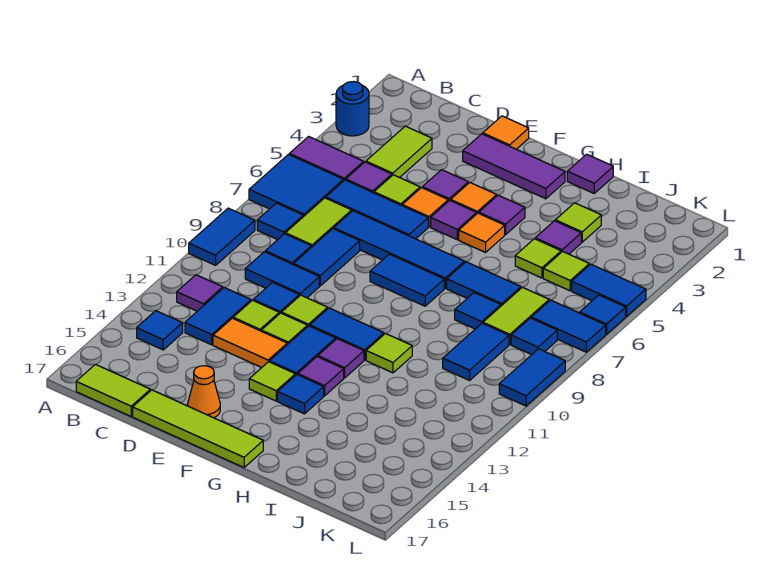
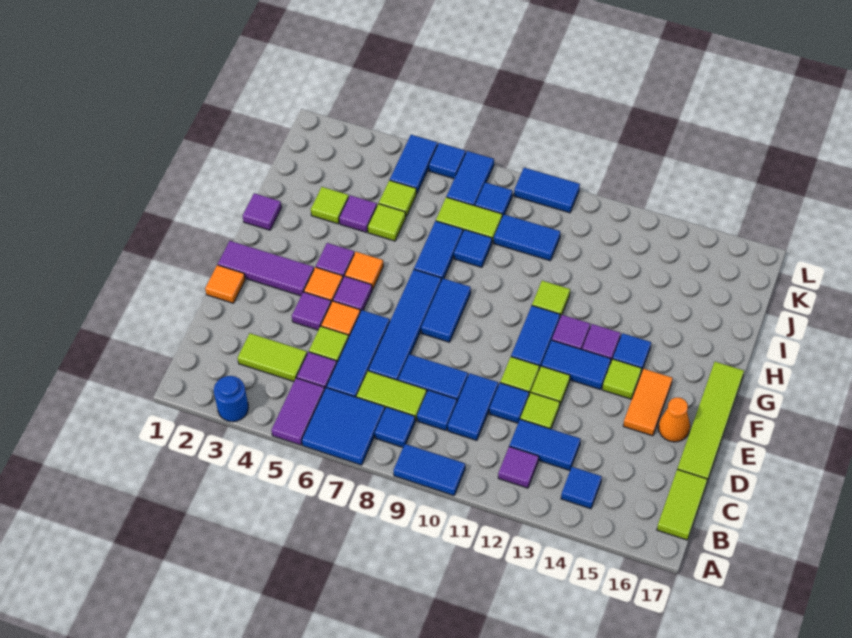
orange 1x2 tile [213,318,287,368] -> orange 1x2 tile moved to [623,369,673,436]
purple 1x3 tile [463,134,565,199] -> purple 1x3 tile turned to [218,241,314,296]

